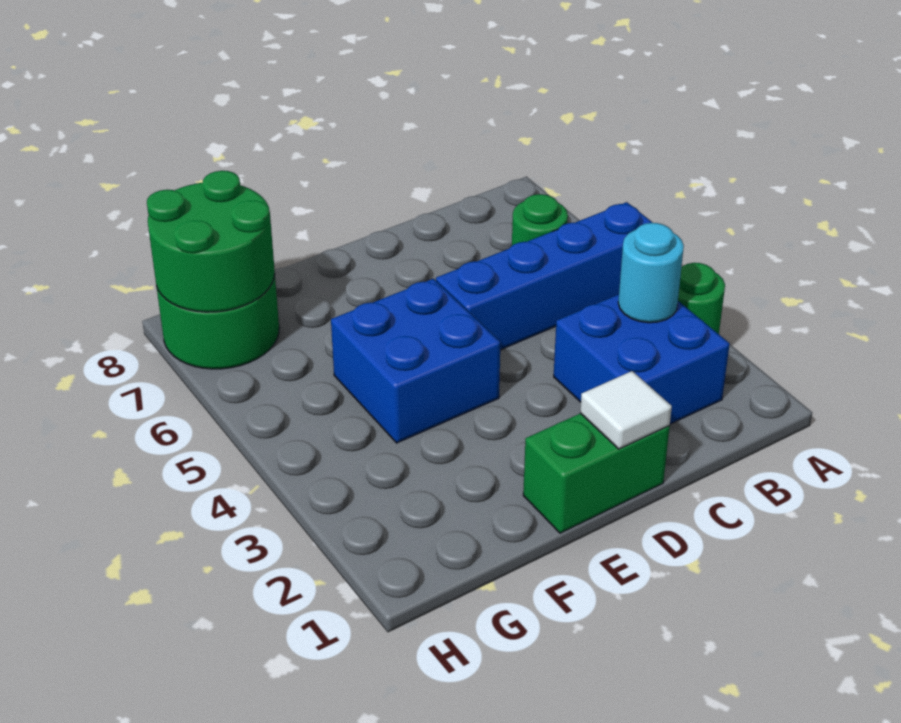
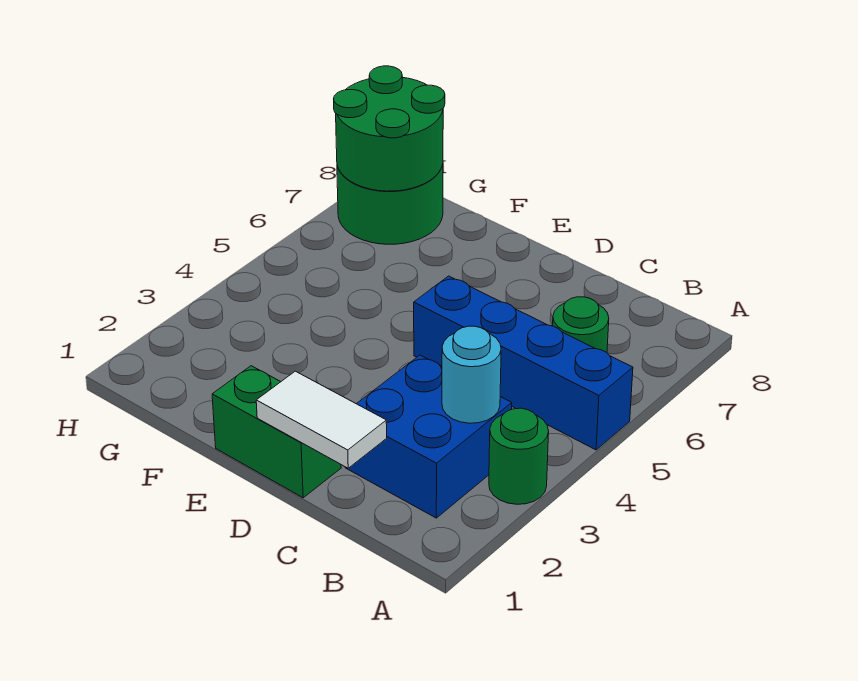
white 1x1 tile [580,371,672,449] -> white 1x2 tile [256,371,387,468]
blue 2x2 brick [331,279,500,443] -> none

